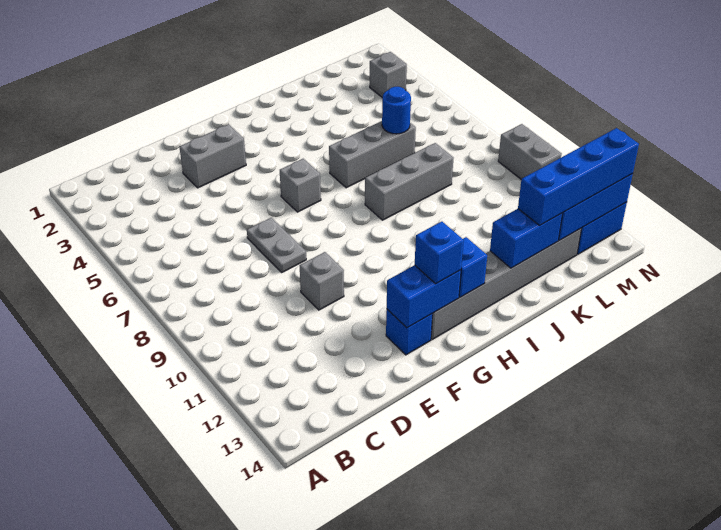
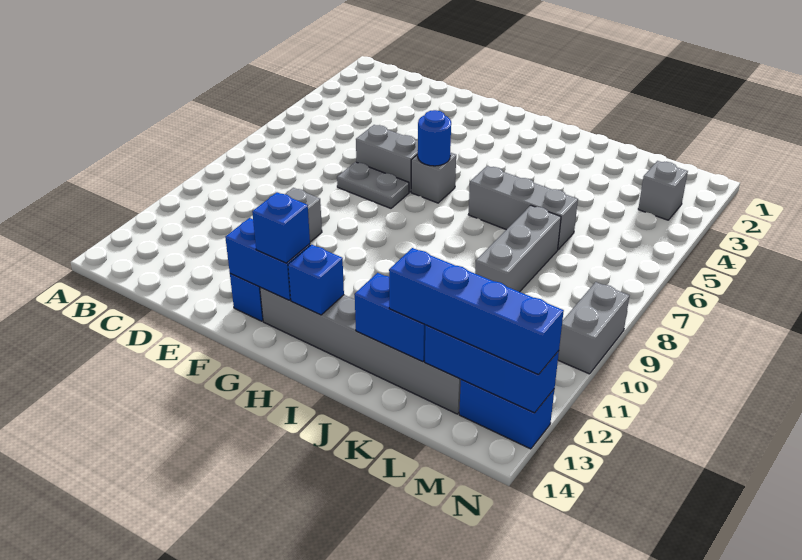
grey 1x2 brick [179,124,246,188] -> grey 1x2 brick moved to [356,125,418,192]
grey 1x2 plate [247,218,306,272] -> grey 1x2 plate turned to [337,162,409,208]
grey 1x3 brick [365,143,453,220] -> grey 1x3 brick turned to [475,205,561,292]
blue 1x1 round brick [382,87,411,134] -> blue 1x1 round brick moved to [418,110,451,166]

